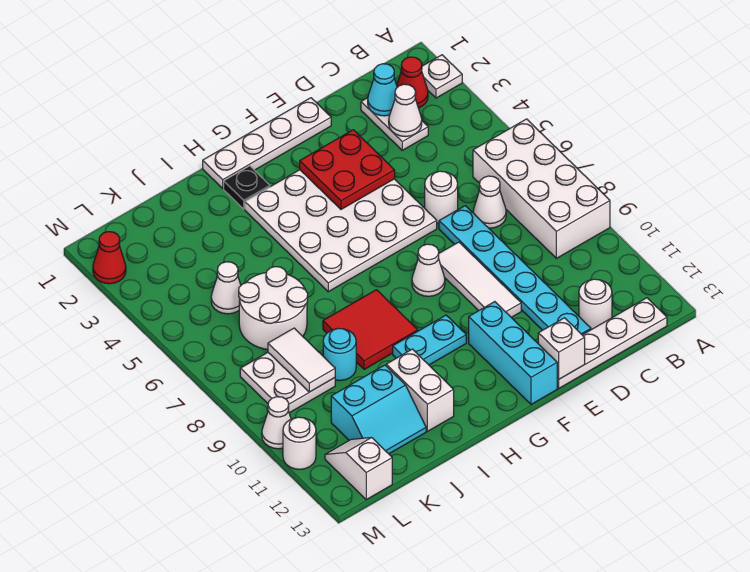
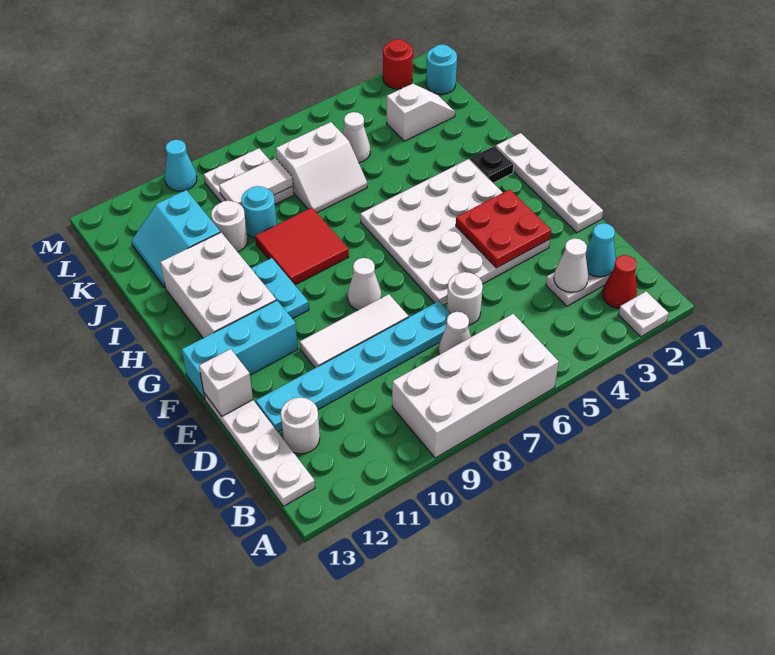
white 1x2 brick [386,349,454,431] -> white 2x3 brick [160,232,276,338]
white 2x2 round brick [239,267,308,350] -> white 2x2 slope [276,122,367,213]
none -> cyan 1x1 round brick [426,44,457,94]
white 1x2 slope [325,438,392,499] -> white 1x2 slope moved to [387,84,455,141]
red 1x1 cone [93,232,126,284] -> red 1x1 round brick [383,39,413,89]
white 1x1 cone [262,397,291,449] -> cyan 1x1 cone [165,140,197,191]
white 1x1 round brick [283,417,316,469] -> white 1x1 round brick moved to [211,201,248,252]

